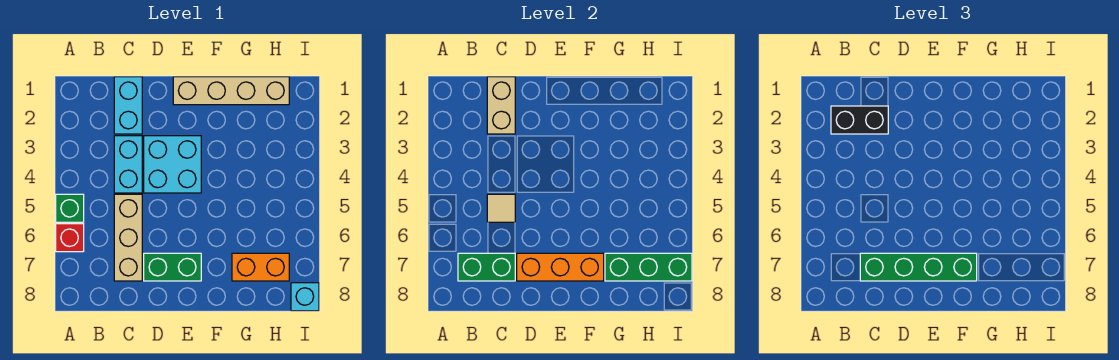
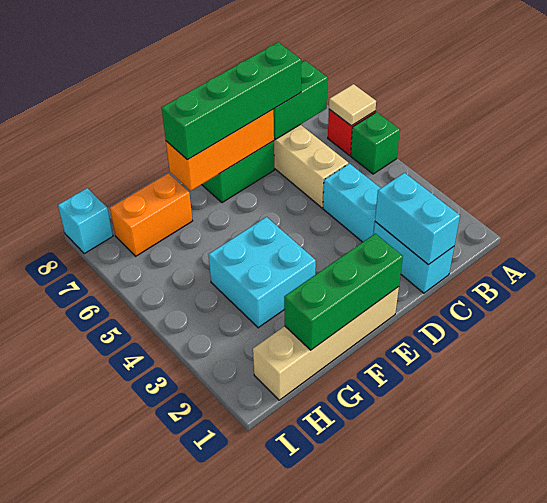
black 1x2 brick [831,106,888,134] -> none
tan 1x2 brick [487,77,515,134] -> cyan 1x2 brick [375,173,460,264]
tan 1x1 tile [487,194,515,222] -> tan 1x1 tile moved to [329,84,376,126]
cyan 2x2 brick [144,136,201,193] -> cyan 2x2 brick moved to [208,217,316,328]
green 1x3 brick [605,253,692,281] -> green 1x3 brick moved to [284,234,403,350]

